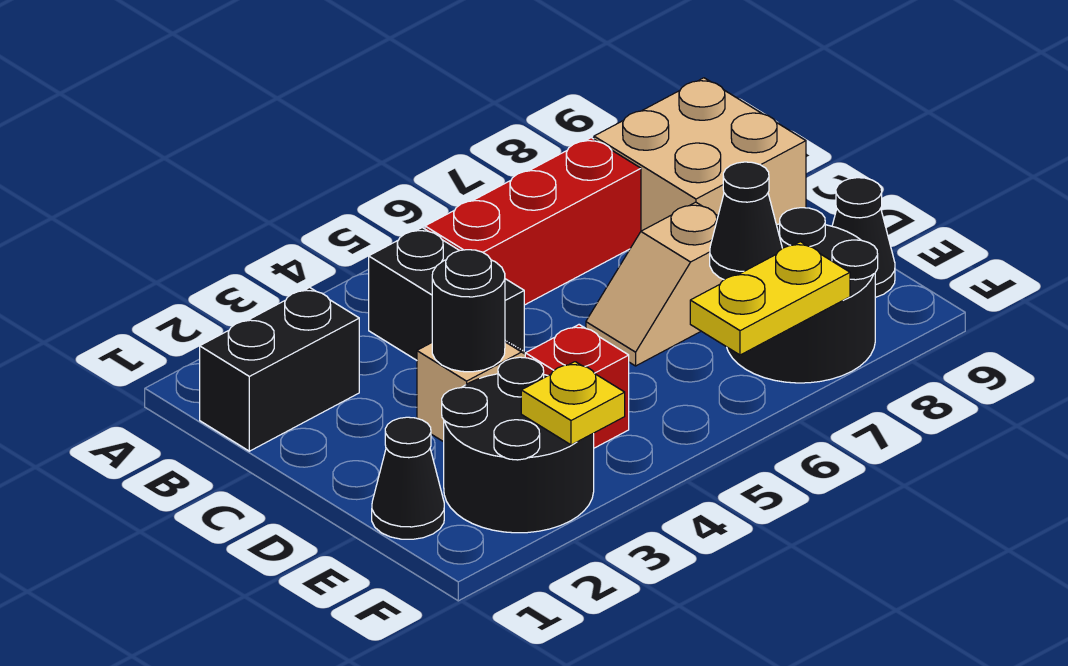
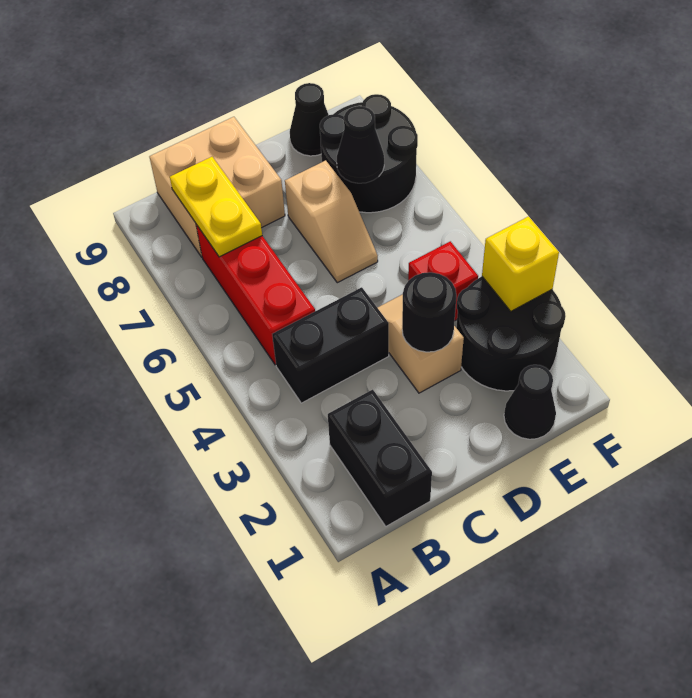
yellow 1x1 plate [521,362,625,445] -> yellow 1x1 brick [482,217,559,311]
yellow 1x2 plate [690,242,850,355] -> yellow 1x2 plate moved to [170,157,262,257]

